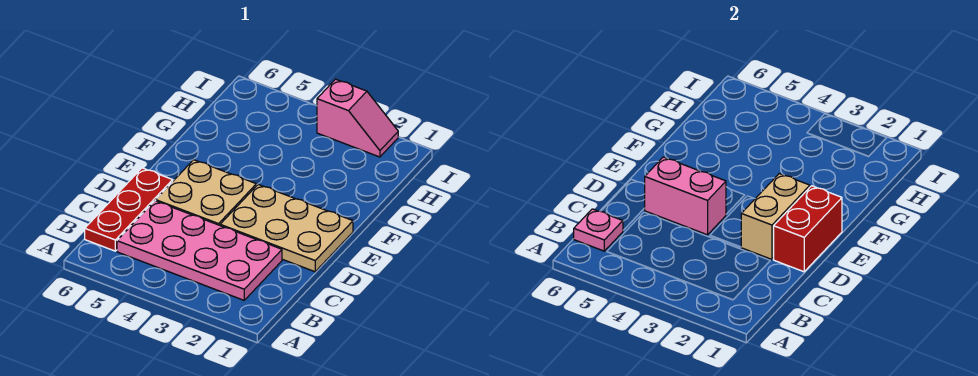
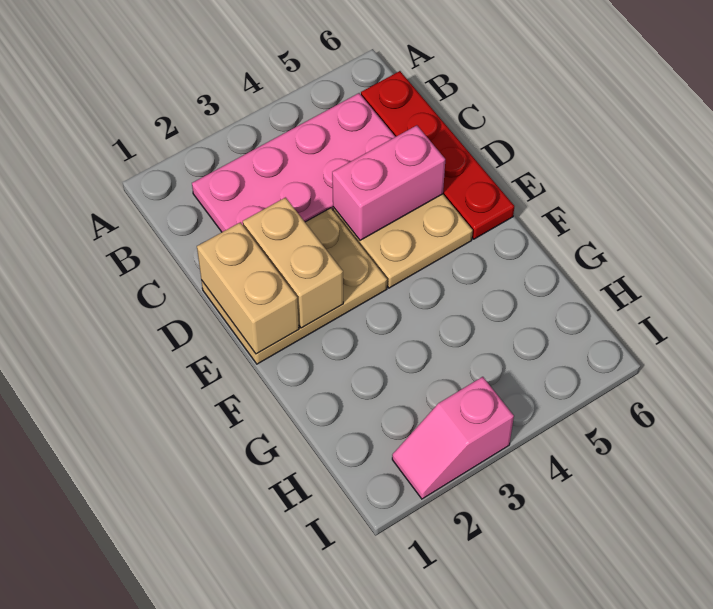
red 1x3 plate [85,168,173,251] -> red 1x4 plate [361,71,514,239]
pink 1x1 plate [574,209,623,251] -> none
red 1x2 brick [773,186,842,272] -> tan 1x2 brick [197,222,299,354]

